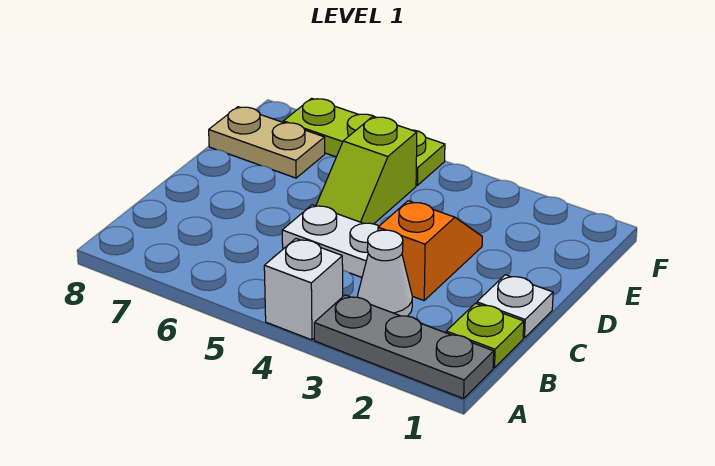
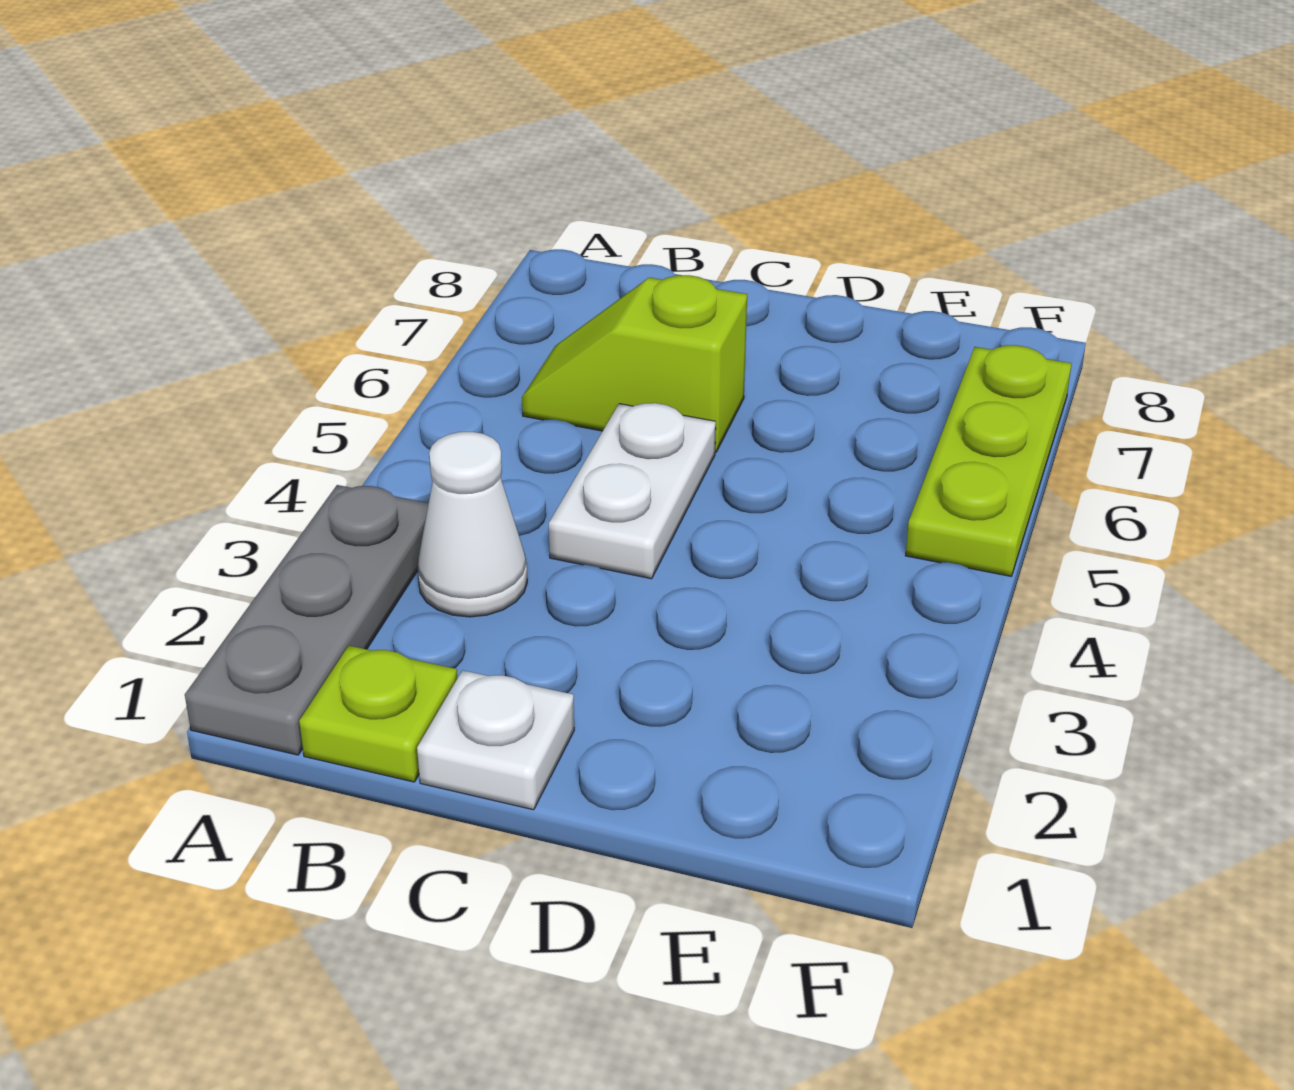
white 1x1 brick [264,239,343,340] -> none
orange 1x2 slope [378,201,482,301] -> none
lime 1x2 slope [316,117,417,224] -> lime 1x2 slope moved to [522,275,747,452]
tan 1x2 plate [209,107,325,178] -> none

